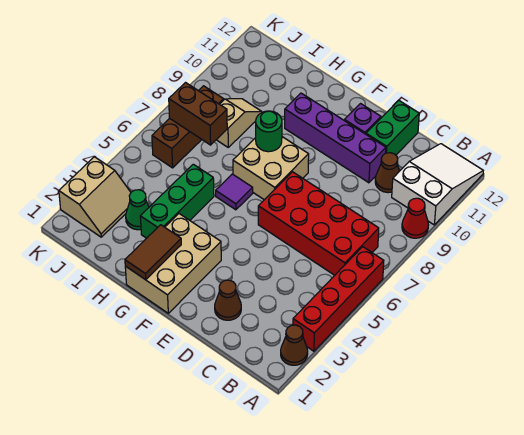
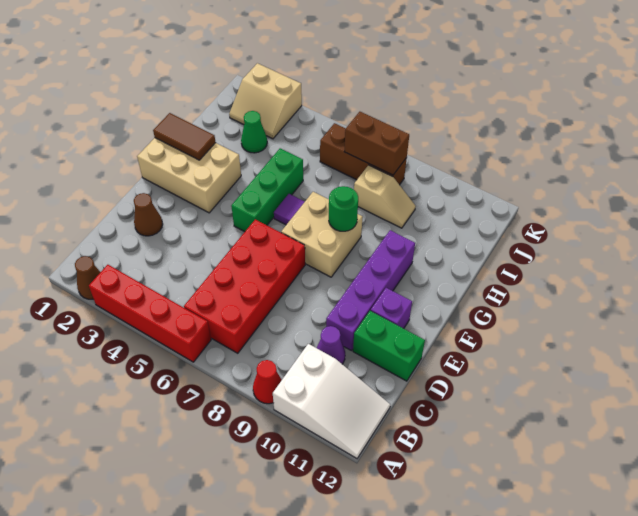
brown 1x1 cone [375,153,399,193] -> purple 1x1 cone [317,326,345,364]
green 1x3 brick [140,164,214,238] -> green 1x3 brick turned to [231,148,303,232]
brown 1x2 brick [169,83,227,145] -> brown 1x2 brick turned to [344,112,409,175]

